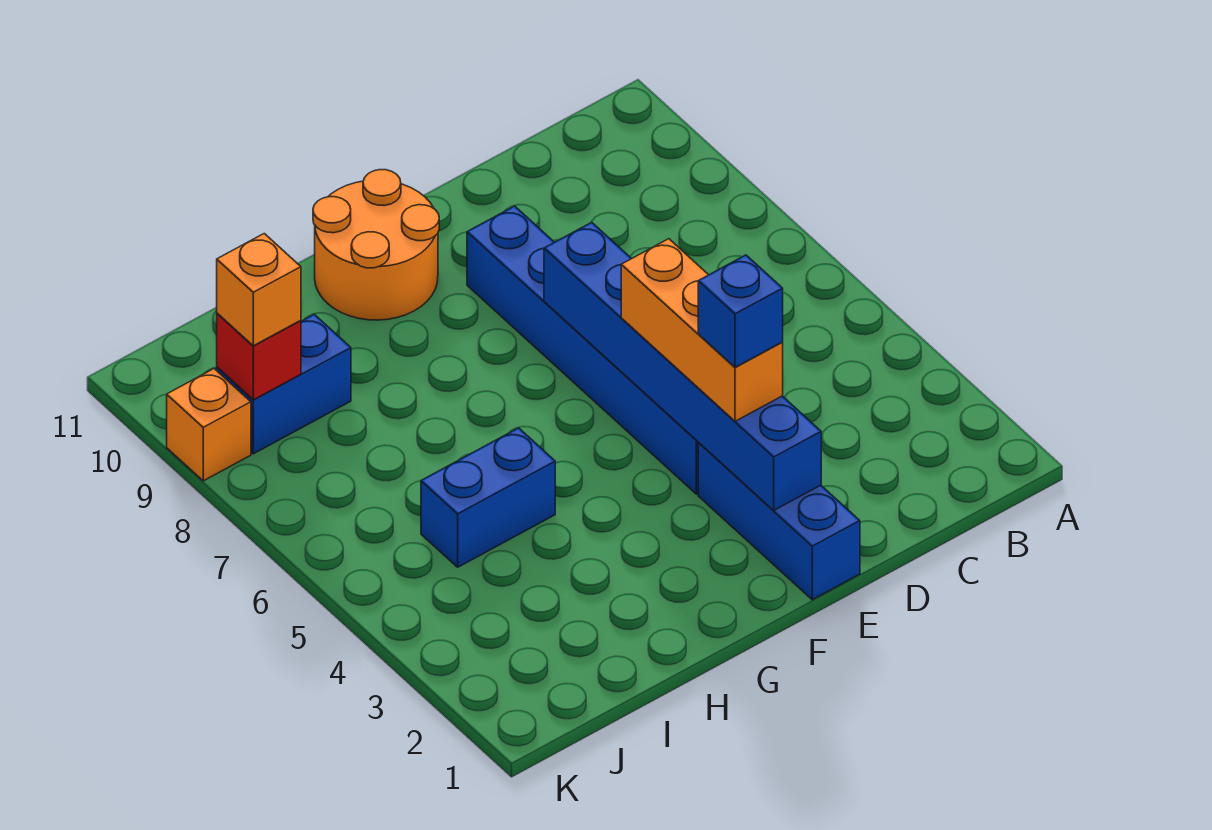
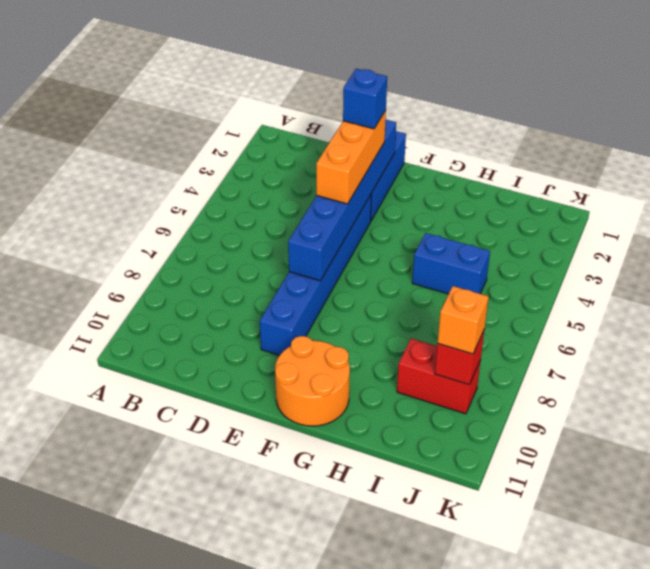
blue 1x2 brick [217,314,351,454] -> red 1x2 brick [397,338,481,414]
orange 1x1 brick [167,369,251,481] -> none

